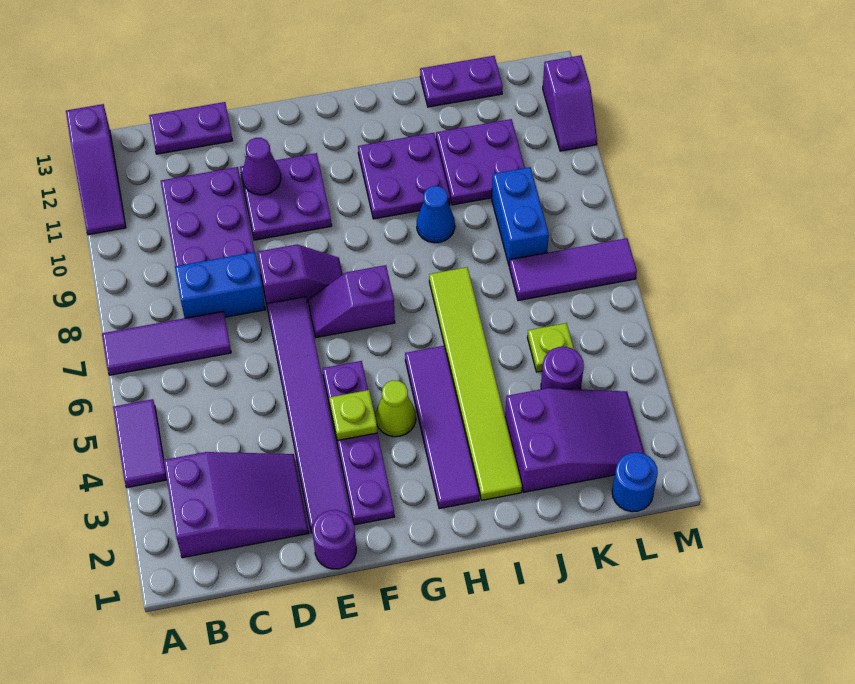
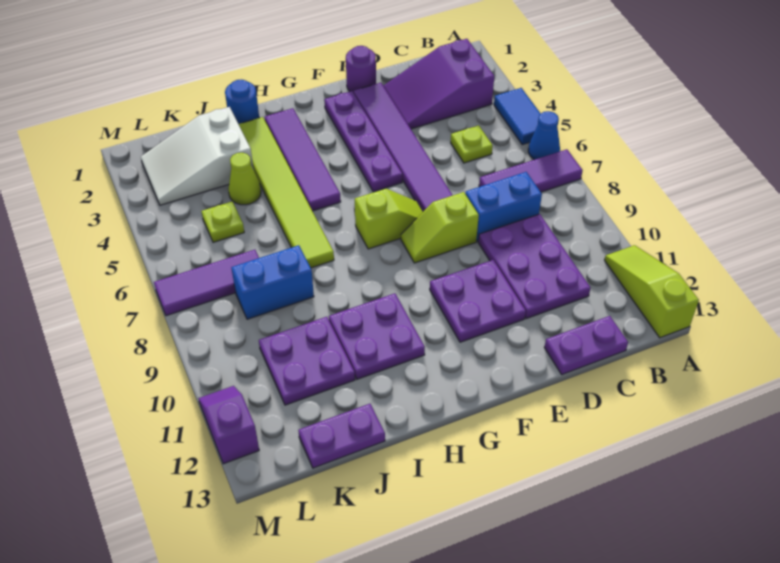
purple 1x2 tile [113,399,167,488] -> blue 1x2 tile [494,88,541,145]
purple 1x3 slope [66,104,126,235] -> lime 1x3 slope [605,245,699,338]
purple 1x2 slope [257,245,343,304] -> lime 1x2 slope [401,192,479,263]
purple 1x1 cone [242,138,281,195] -> none
lime 1x1 plate [329,390,377,441] -> lime 1x1 plate moved to [451,125,493,163]
purple 1x2 slope [308,265,395,337] -> lime 1x2 slope [355,189,423,249]
lime 1x1 cone [376,380,416,437] -> lime 1x1 cone moved to [228,153,261,205]
blue 1x1 cone [417,186,455,243] -> blue 1x1 cone moved to [528,111,560,160]
purple 2x3 slope [505,388,645,492] -> white 2x3 slope [141,107,253,205]
purple 1x1 round brick [541,347,584,390] -> none
blue 1x2 brick [492,167,549,265] -> blue 1x2 brick turned to [231,245,314,319]
blue 1x1 round brick [612,452,658,512] -> blue 1x1 round brick moved to [225,80,259,124]

